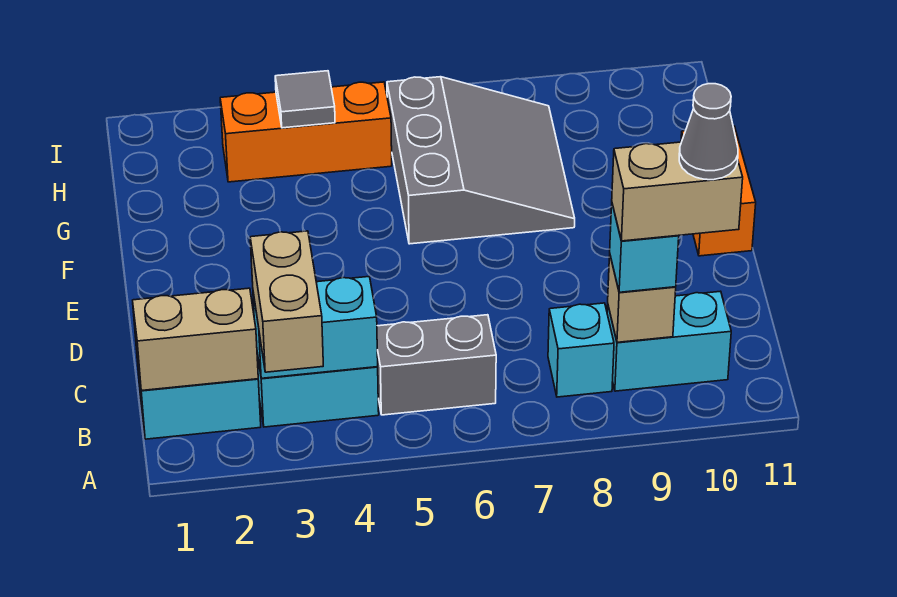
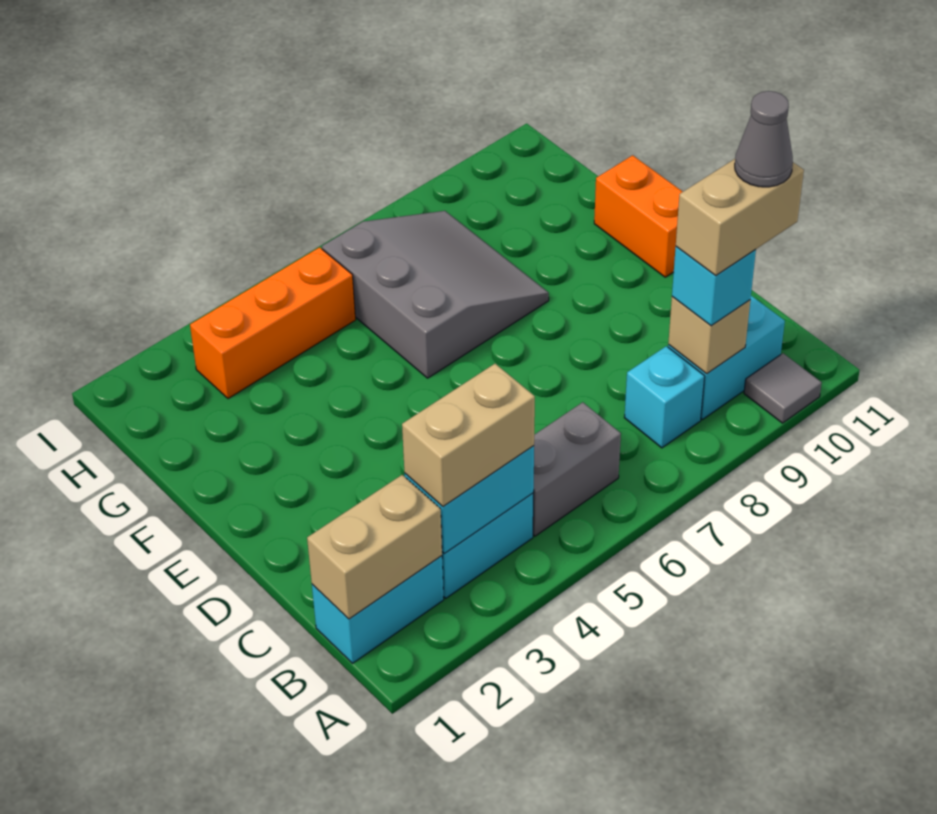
tan 1x2 brick [250,231,323,372] -> tan 1x2 brick turned to [402,364,535,506]
grey 1x1 tile [275,71,335,128] -> grey 1x1 tile moved to [744,353,822,423]

